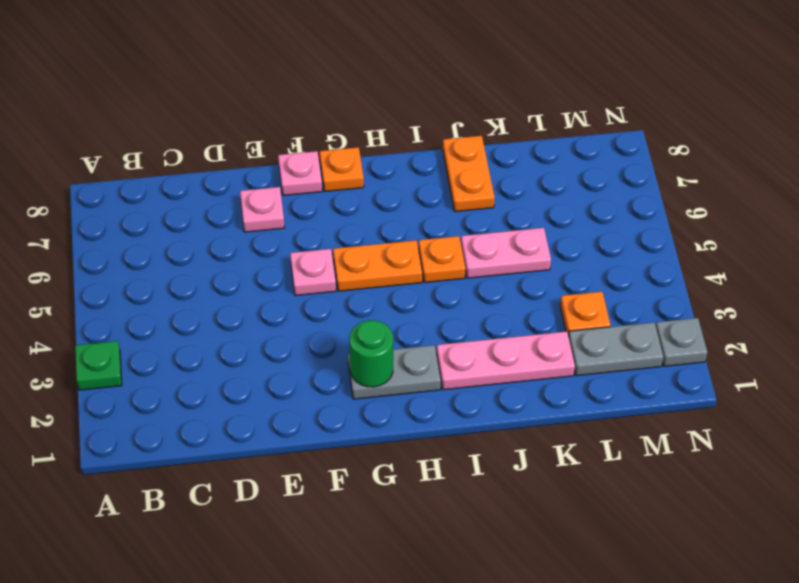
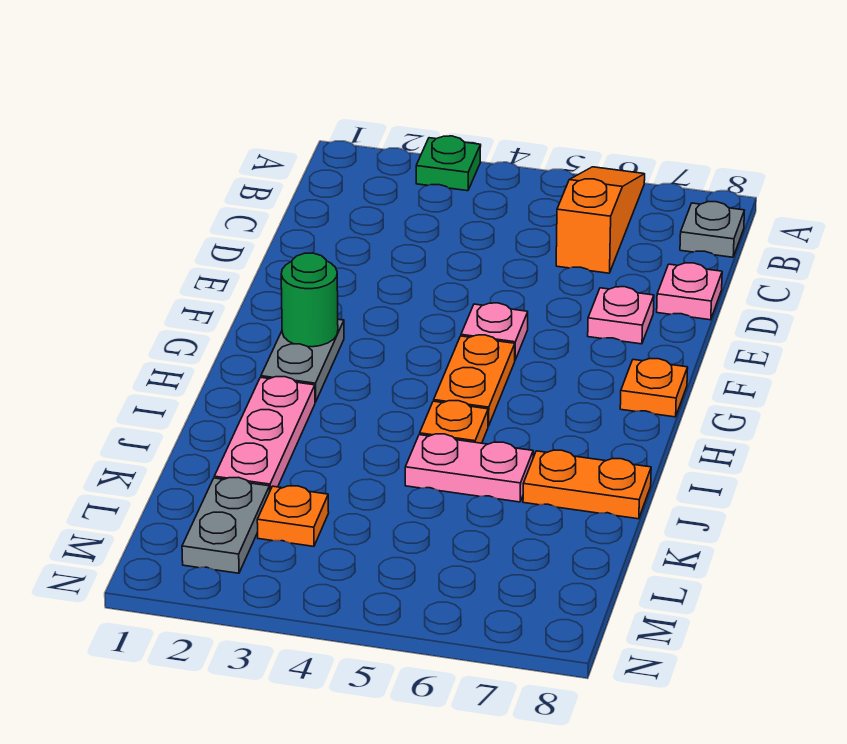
none -> orange 1x3 slope [556,167,645,273]
pink 1x1 plate [278,151,322,196] -> pink 1x1 plate moved to [657,263,722,320]
pink 1x2 plate [461,228,551,278] -> pink 1x2 plate turned to [405,434,533,502]
grey 1x1 plate [656,318,707,366] -> grey 1x1 plate moved to [680,202,744,257]

